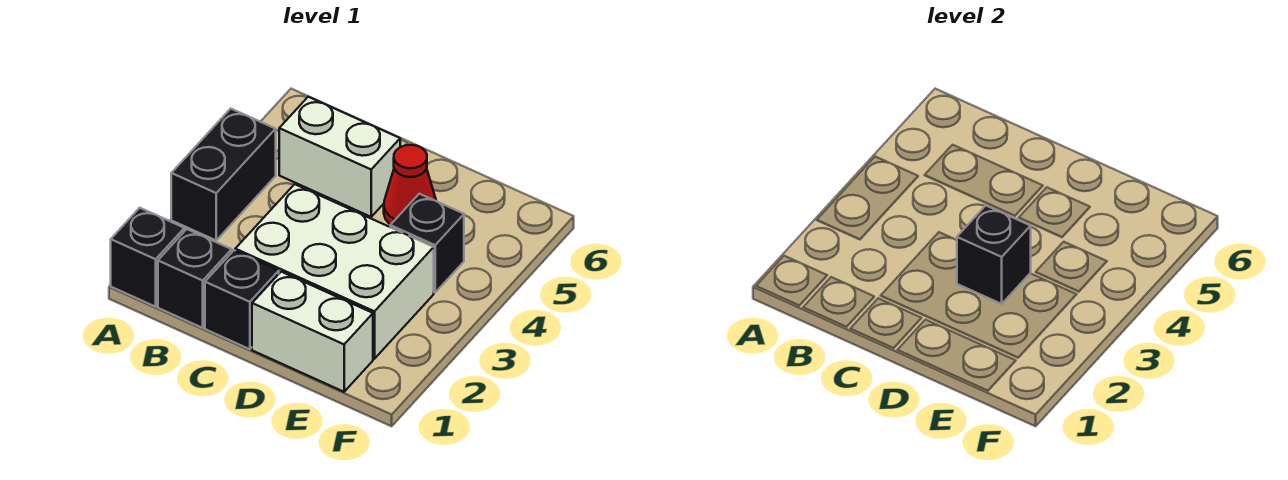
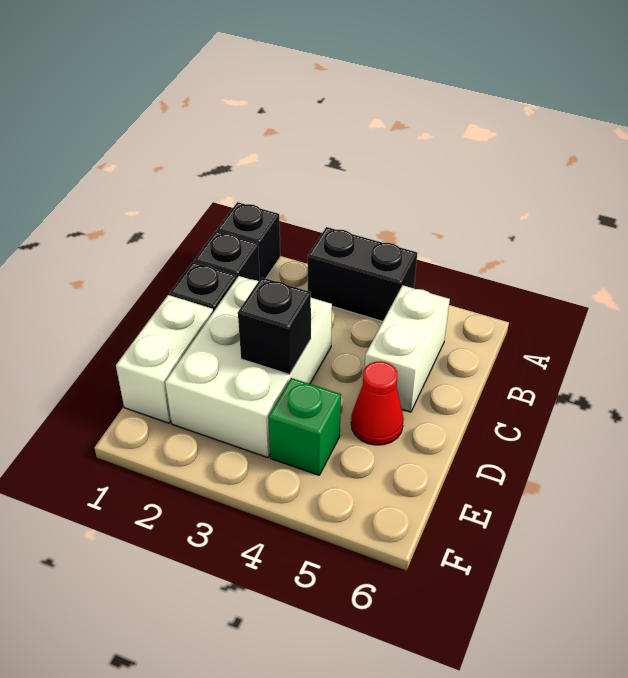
black 1x1 brick [390,194,464,292] -> green 1x1 brick [268,378,341,475]

